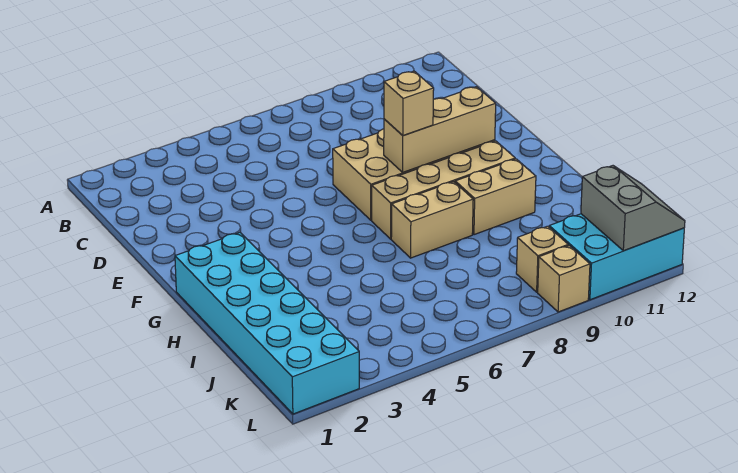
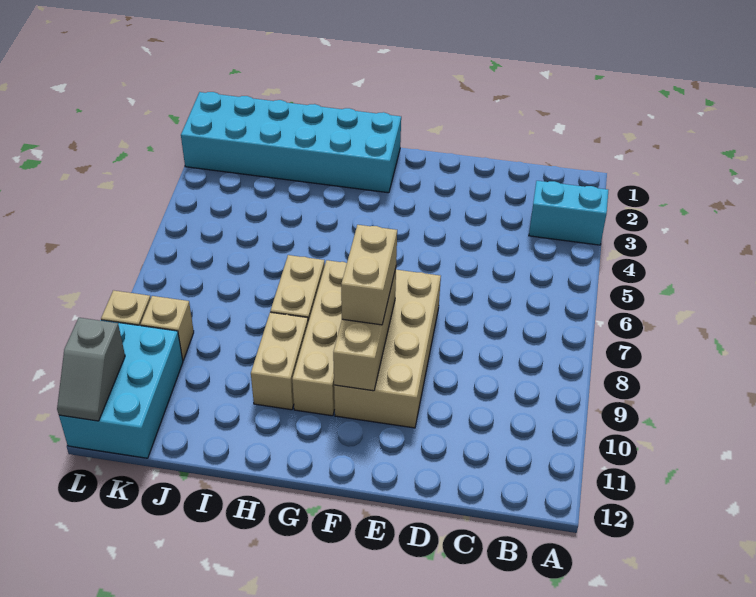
none -> cyan 1x2 brick [529,181,608,245]
tan 1x1 brick [384,71,434,136] -> tan 1x2 brick [341,225,397,325]
grey 2x2 slope [581,166,685,251] -> grey 1x2 slope [57,318,125,421]

